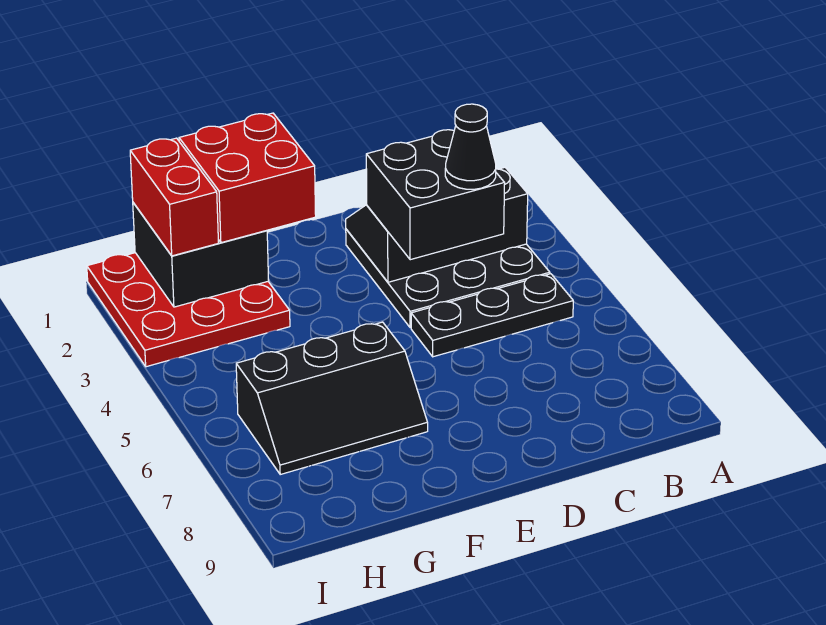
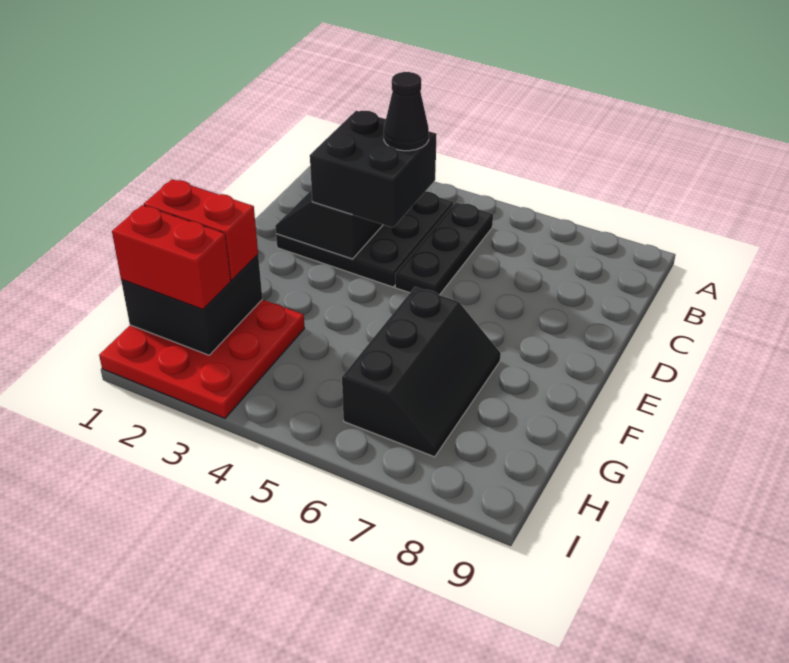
red 2x2 brick [179,113,316,243] -> red 1x2 brick [143,179,258,280]

